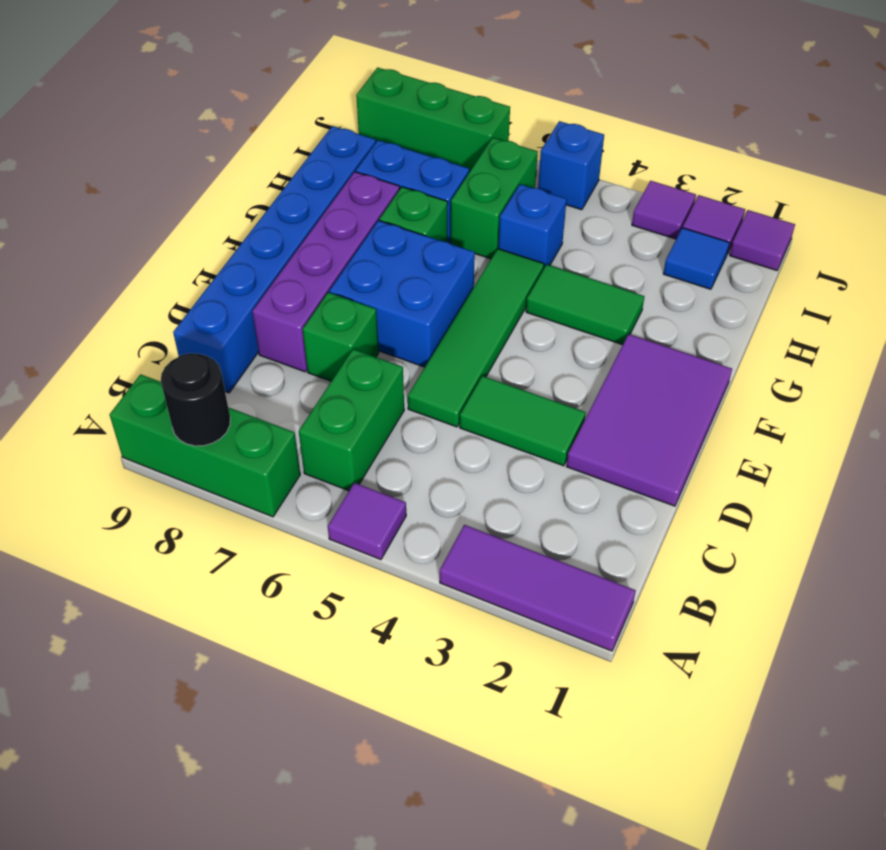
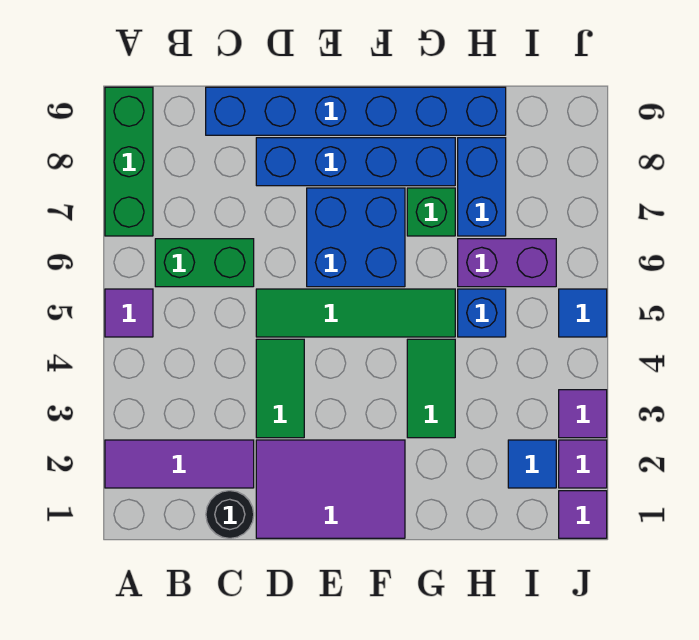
purple 1x3 tile [440,525,636,651] -> purple 1x3 tile turned to [105,440,254,488]
black 1x1 round brick [161,353,230,446] -> black 1x1 round brick moved to [206,491,254,538]
green 1x1 brick [303,292,379,381] -> none
purple 1x4 brick [252,172,400,372] -> blue 1x4 brick [256,138,455,186]
green 1x2 brick [451,138,538,259] -> purple 1x2 brick [458,239,556,287]
blue 1x1 brick [538,121,604,210] -> blue 1x1 tile [559,289,607,337]
green 1x3 brick [356,67,510,172] -> none

